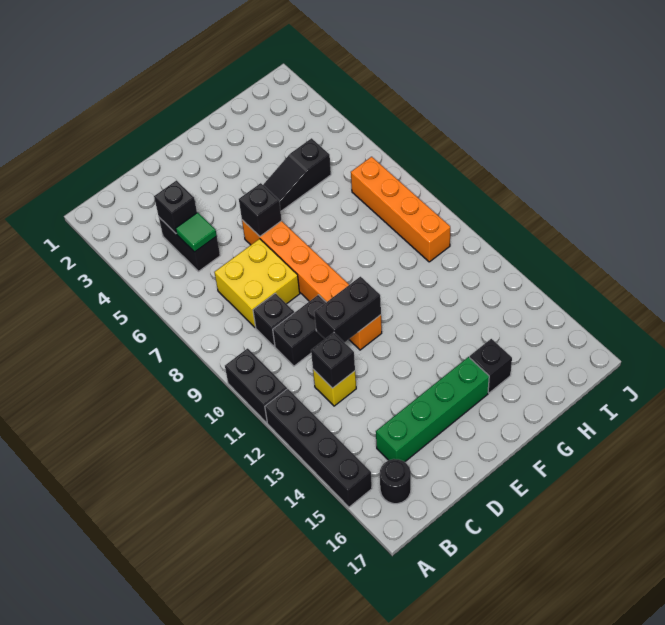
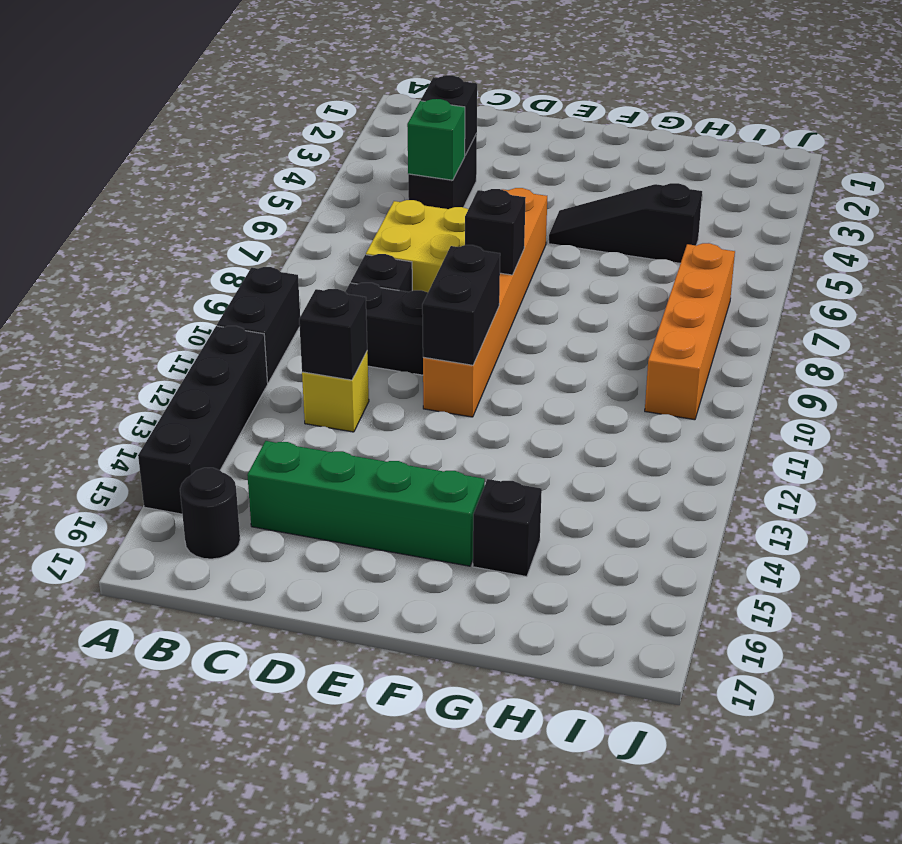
green 1x1 tile [176,212,217,252] -> green 1x1 brick [407,99,465,180]
black 1x2 brick [314,277,381,343] -> black 1x2 brick turned to [422,245,500,365]
black 1x1 brick [239,183,282,236] -> black 1x1 brick moved to [465,189,526,275]

